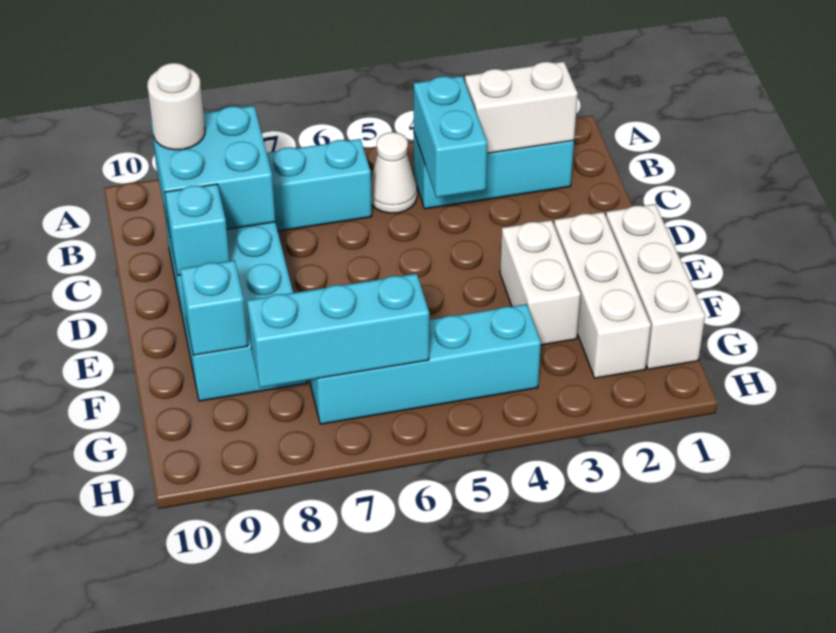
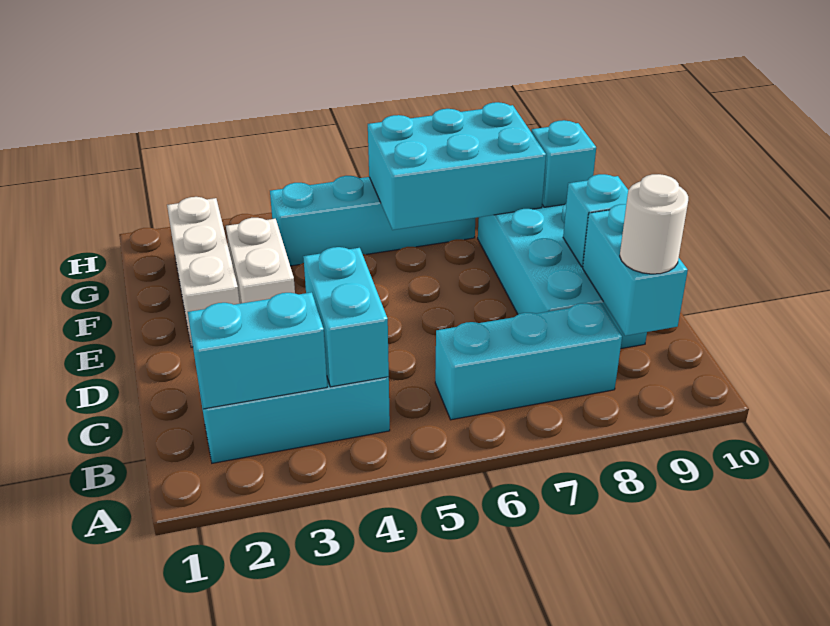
white 1x2 brick [465,62,578,153] -> cyan 1x2 brick [188,292,327,409]
white 1x1 cone [371,132,417,213] -> none
cyan 2x2 brick [151,106,275,234] -> cyan 1x2 brick [583,204,688,336]
white 1x3 brick [606,204,705,369] -> none
cyan 1x3 brick [247,274,429,388] -> cyan 2x3 brick [368,102,546,230]

